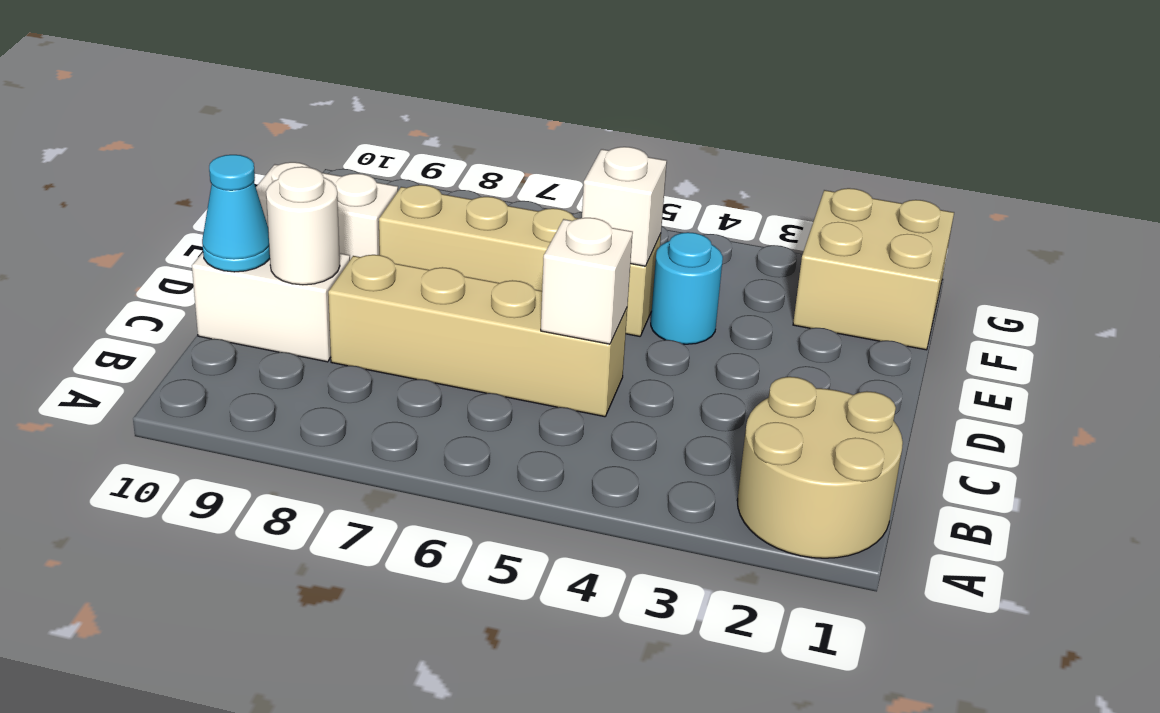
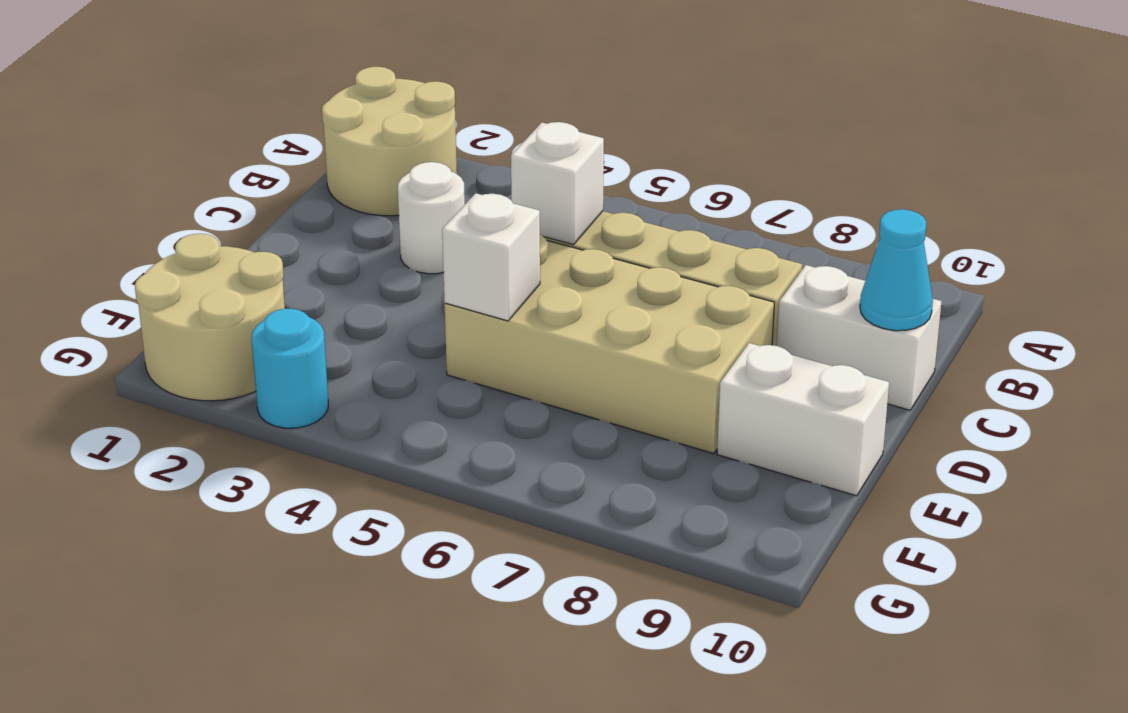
white 1x1 round brick [266,167,340,285] -> white 1x1 round brick moved to [398,162,465,274]
cyan 1x1 round brick [651,232,723,344] -> cyan 1x1 round brick moved to [252,309,328,428]
tan 1x4 brick [379,185,661,336] -> tan 2x4 brick [445,235,774,454]
tan 2x2 brick [793,188,954,350] -> tan 2x2 round brick [135,234,285,401]

